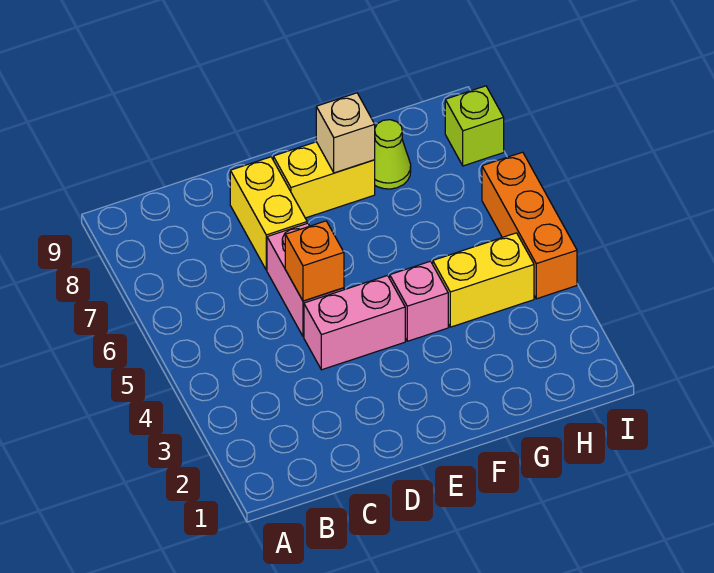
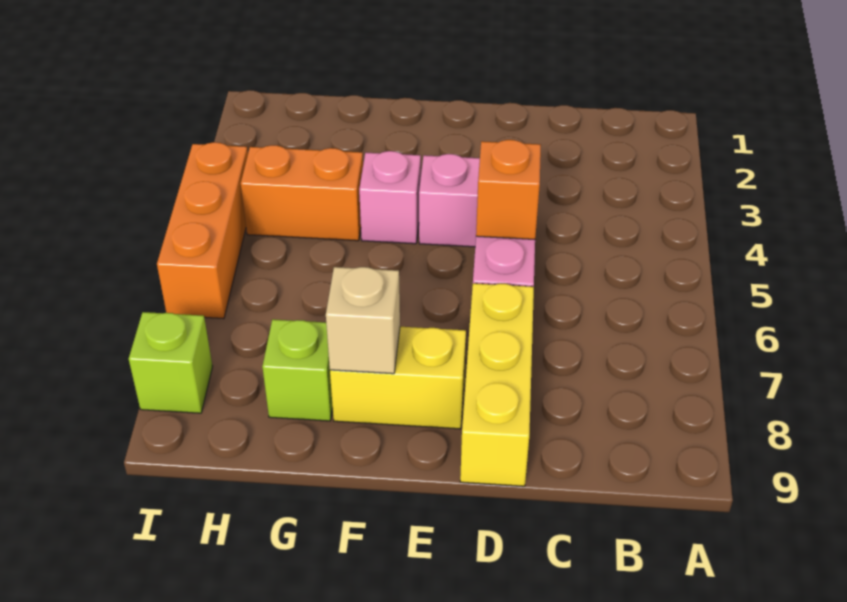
yellow 1x2 brick [230,157,307,270] -> yellow 1x3 brick [460,283,534,486]
yellow 1x2 brick [433,233,534,327] -> orange 1x2 brick [241,145,363,241]
lime 1x1 cone [375,120,411,189] -> lime 1x1 brick [262,319,333,421]

